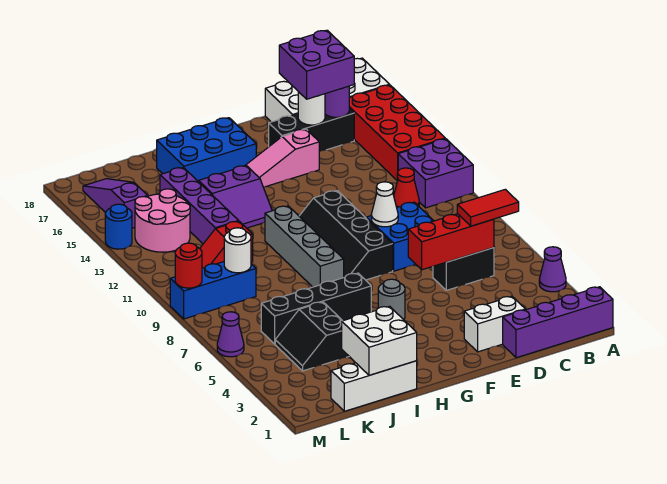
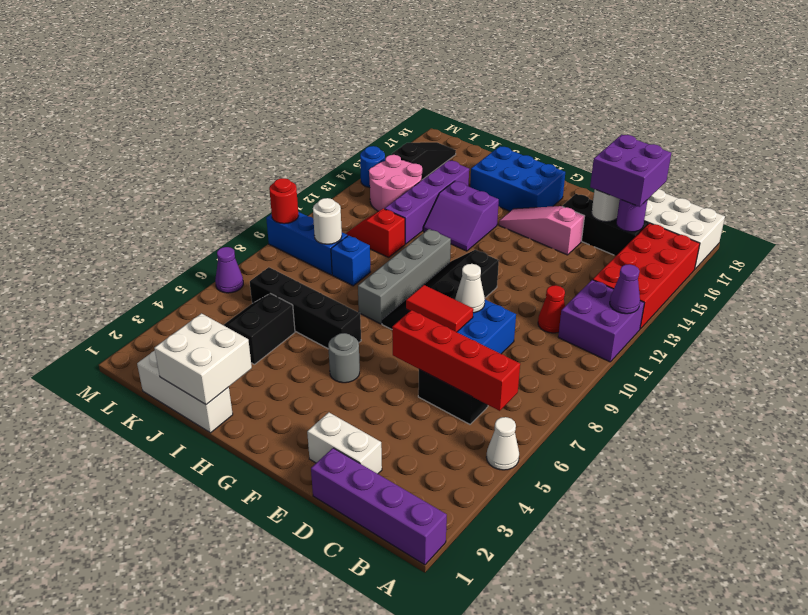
purple 1x1 cone [539,247,566,292] -> purple 1x1 cone moved to [610,264,640,314]
none -> white 1x1 cone [486,417,519,470]
red 1x2 tile [457,189,519,226] -> red 1x2 tile moved to [406,285,473,332]
red 1x3 brick [408,214,494,270] -> red 1x4 brick [392,310,520,411]
none -> blue 1x1 brick [331,236,371,286]
purple 1x3 slope [83,179,147,228] -> black 1x3 slope [392,142,456,180]

